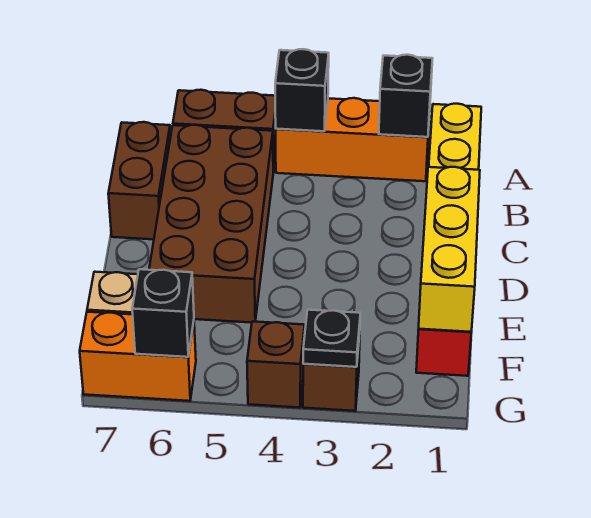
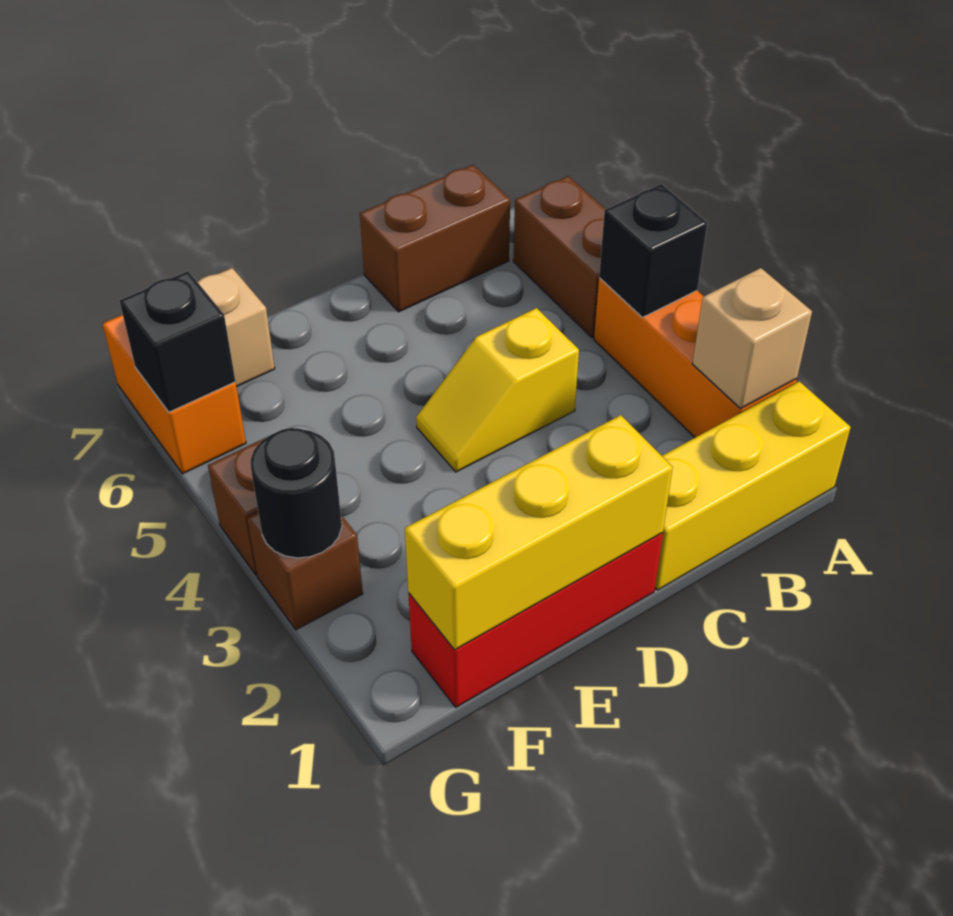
black 1x1 brick [379,55,433,137] -> tan 1x1 brick [692,268,812,409]
brown 2x4 brick [149,125,273,323] -> none
none -> yellow 1x2 slope [416,308,579,472]
black 1x1 plate [303,310,360,367] -> black 1x1 round brick [251,428,342,558]

